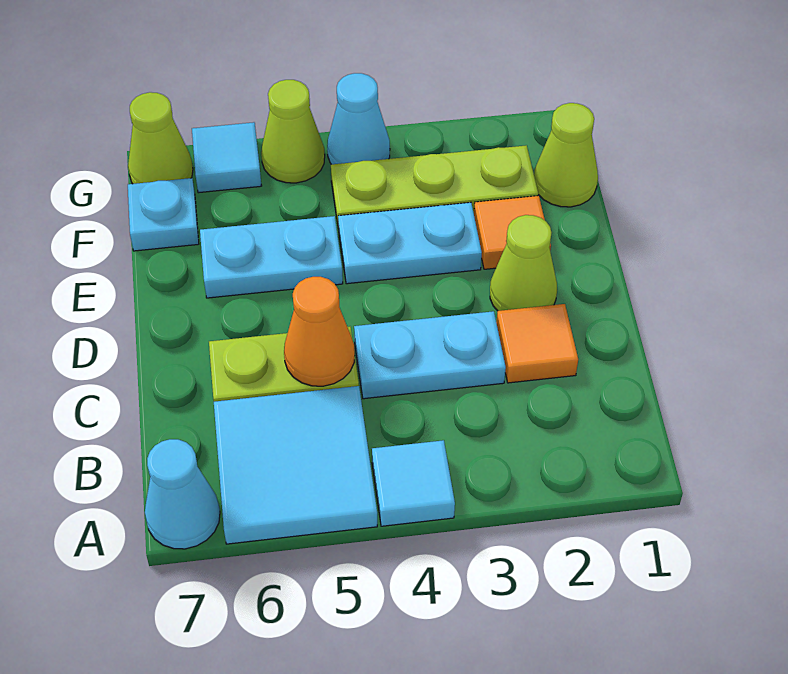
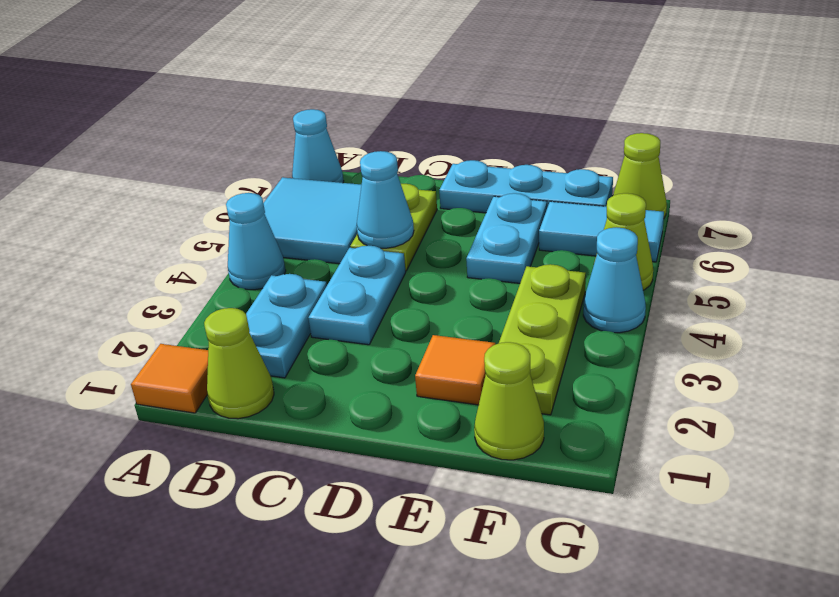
cyan 1x1 tile [372,440,455,526] -> cyan 1x1 cone [226,193,286,290]
orange 1x1 tile [496,304,578,383] -> orange 1x1 tile moved to [131,344,208,413]
orange 1x1 cone [284,277,355,386] -> cyan 1x1 cone [357,151,414,248]
lime 1x1 cone [490,215,557,311] -> lime 1x1 cone moved to [204,308,274,419]
cyan 1x2 plate [338,202,482,284] -> cyan 1x2 plate moved to [246,274,327,378]
cyan 1x1 plate [128,178,199,251] -> cyan 1x3 plate [439,160,613,213]
cyan 1x1 tile [192,122,262,193] -> cyan 1x2 tile [539,201,664,262]

